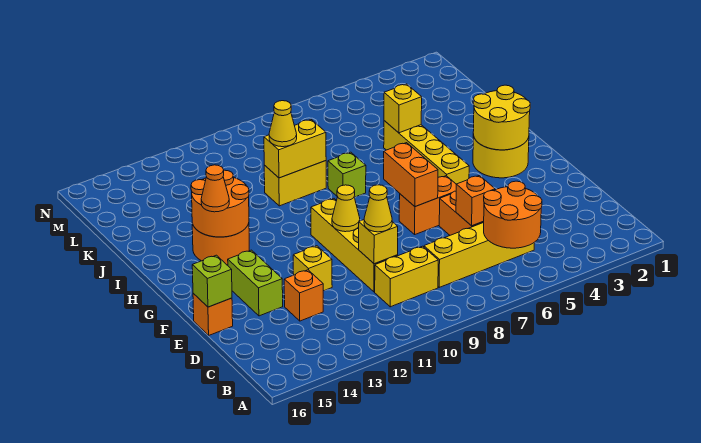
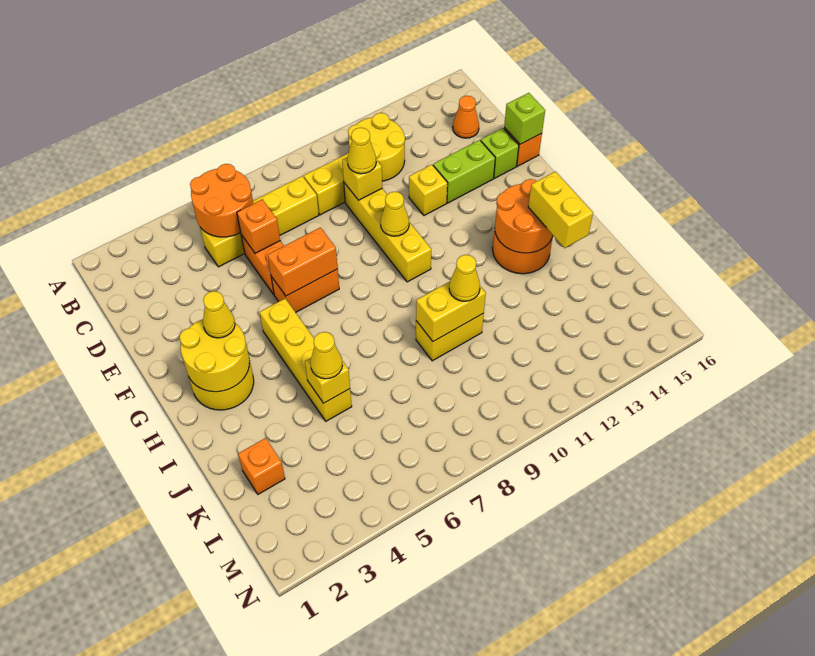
none -> yellow 2x2 round brick [348,113,405,181]
orange 1x1 brick [284,270,323,321] -> orange 1x1 brick moved to [238,438,285,494]
lime 1x2 brick [228,250,283,316] -> lime 1x2 brick turned to [433,140,495,203]
orange 1x2 brick [384,143,438,207] -> orange 1x2 brick turned to [268,228,338,296]
none -> yellow 1x1 cone [203,291,235,338]
orange 1x1 cone [201,165,229,212] -> orange 1x1 cone moved to [453,96,479,138]
lime 1x1 brick [328,152,366,197] -> lime 1x1 brick moved to [481,128,519,178]
none -> yellow 1x2 brick [528,172,593,248]
none -> yellow 1x1 cone [310,332,342,379]

